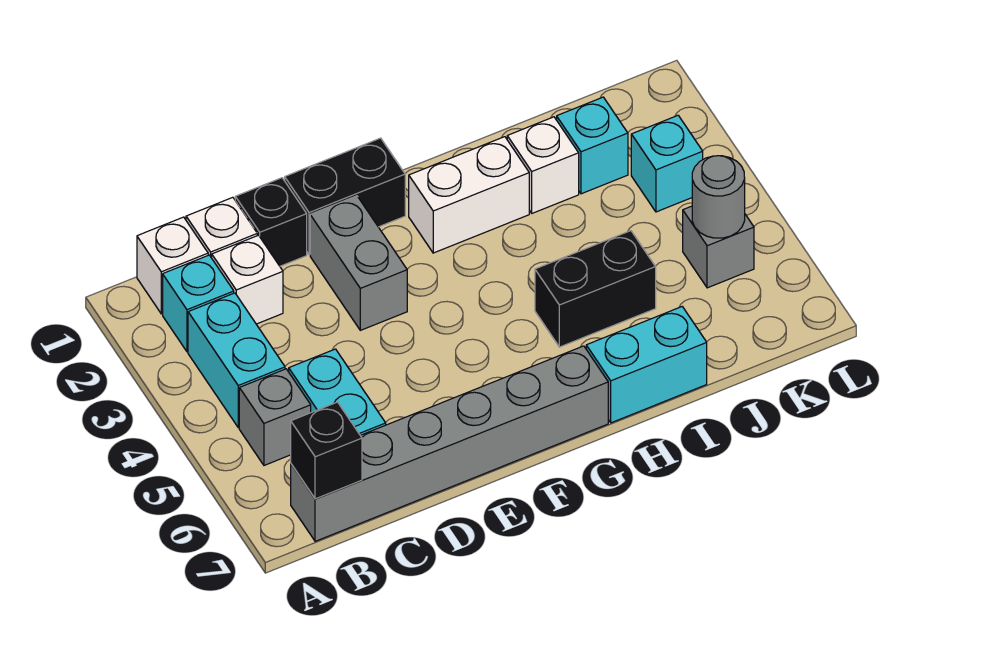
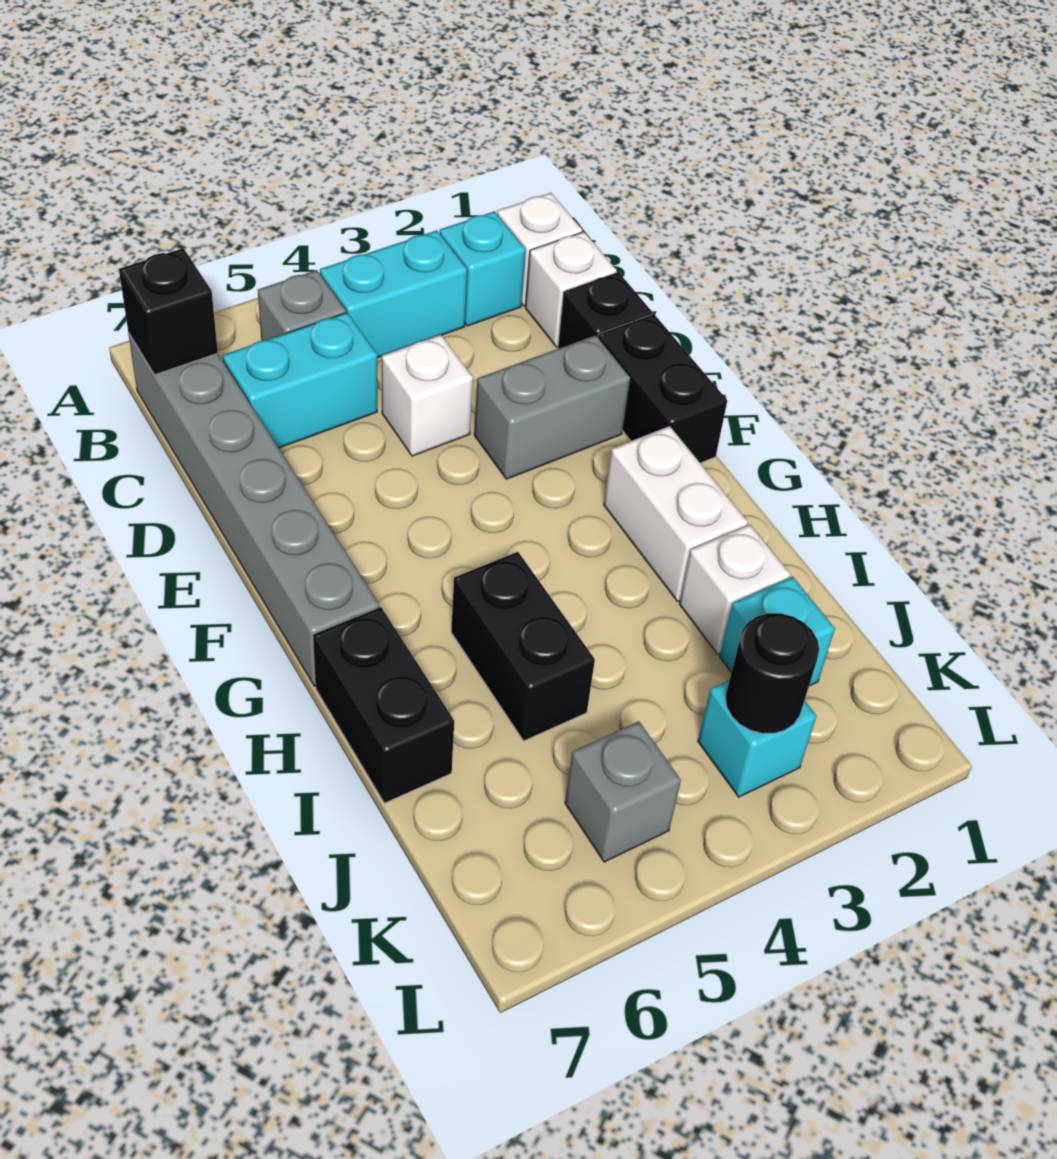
white 1x1 brick [212,235,283,324] -> white 1x1 brick moved to [382,335,473,456]
cyan 1x2 brick [586,307,707,423] -> black 1x2 brick [313,607,454,803]
none -> black 1x1 round brick [725,613,819,734]
grey 1x1 round brick [692,156,745,238] -> none

